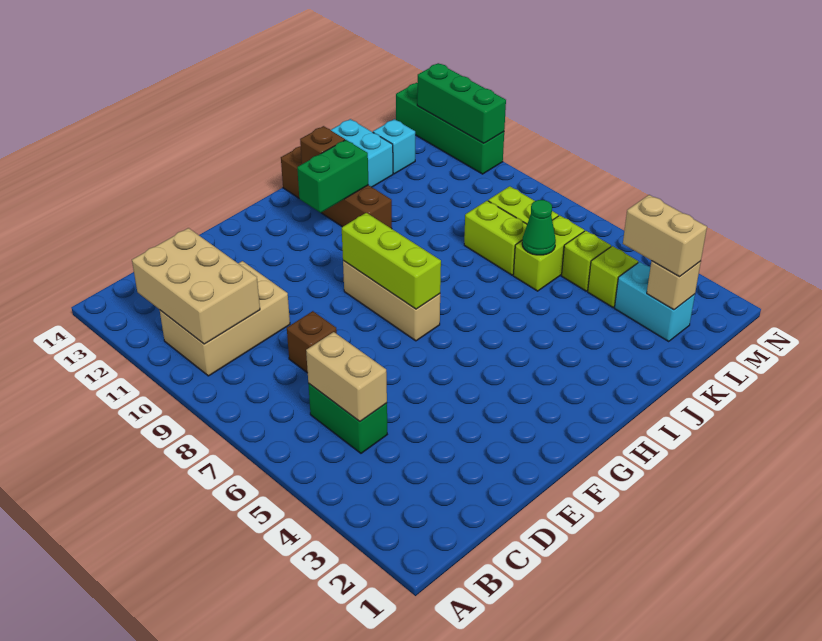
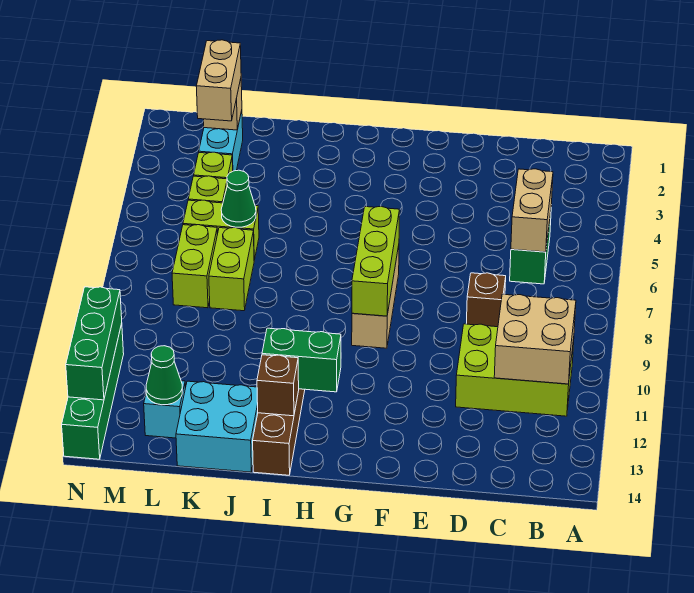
tan 2x3 brick [160,261,290,376] -> lime 2x3 brick [456,324,574,416]
tan 2x3 brick [132,228,260,344] -> tan 2x2 brick [494,294,576,384]
none -> green 1x1 cone [146,346,182,405]

